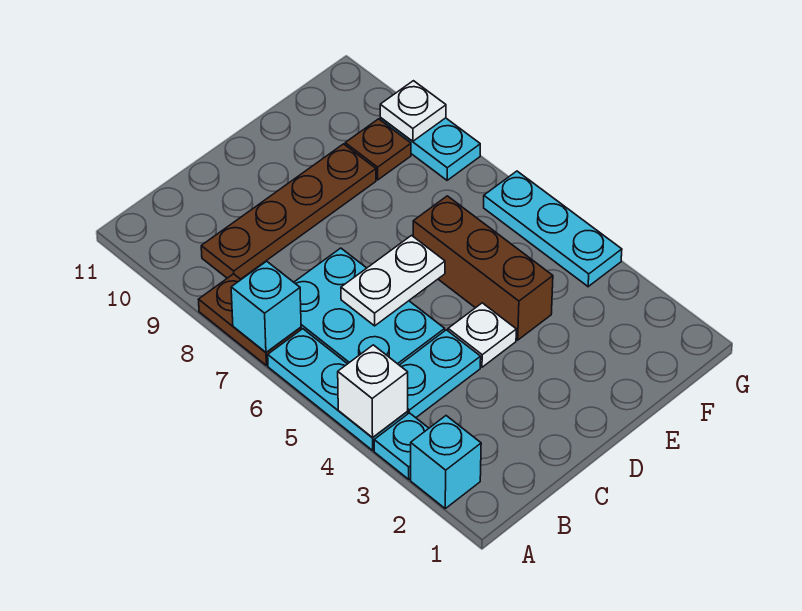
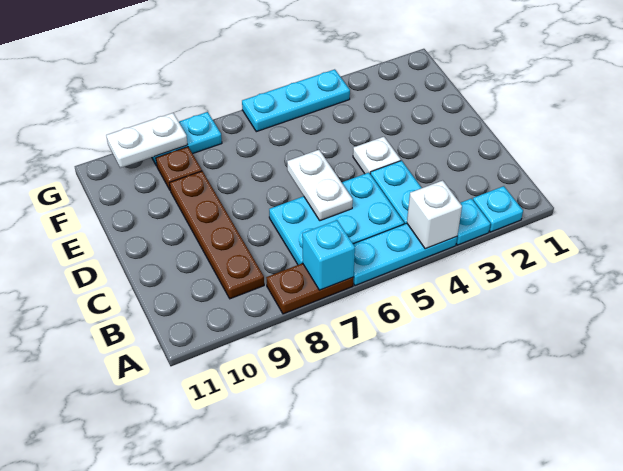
cyan 1x1 brick [411,416,481,508] -> cyan 1x1 plate [473,186,523,232]
brown 1x3 brick [413,196,553,340] -> none
white 1x1 plate [380,81,446,141] -> white 1x2 plate [106,113,187,168]

